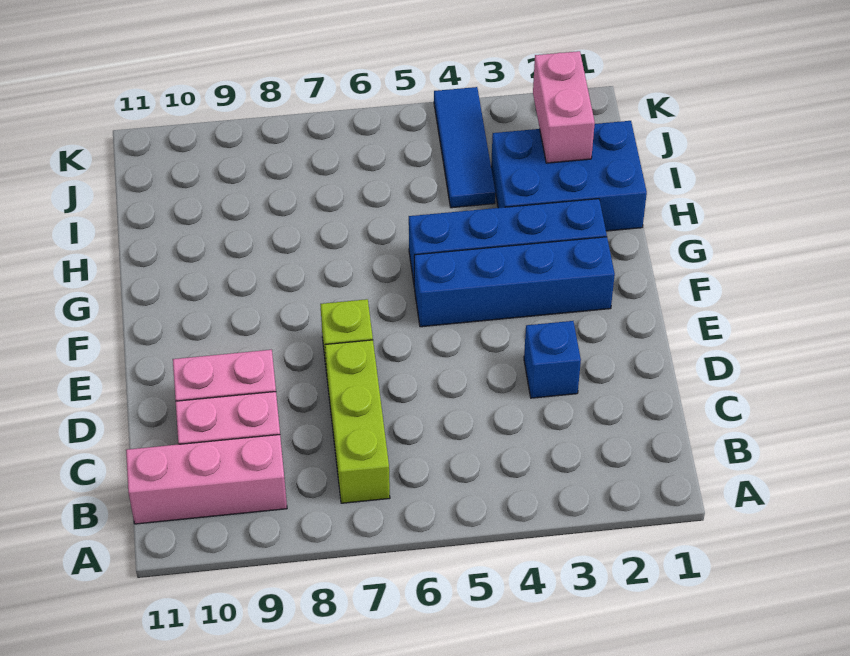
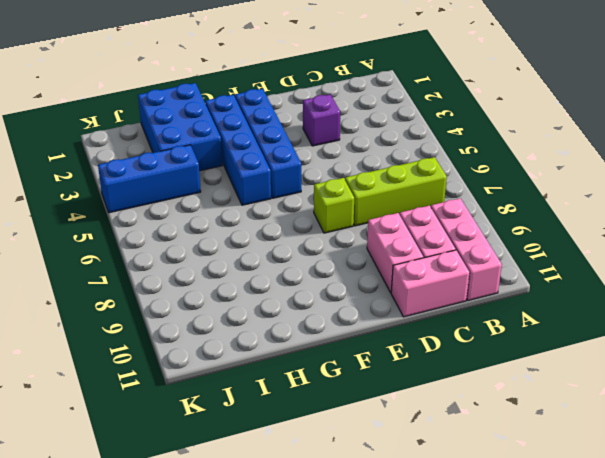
blue 1x1 brick [524,321,581,398] -> purple 1x1 brick [303,95,340,146]
pink 1x2 brick [533,51,595,163] -> pink 1x2 brick moved to [391,250,470,317]
blue 1x3 tile [434,87,495,208] -> blue 1x3 brick [98,145,201,213]

